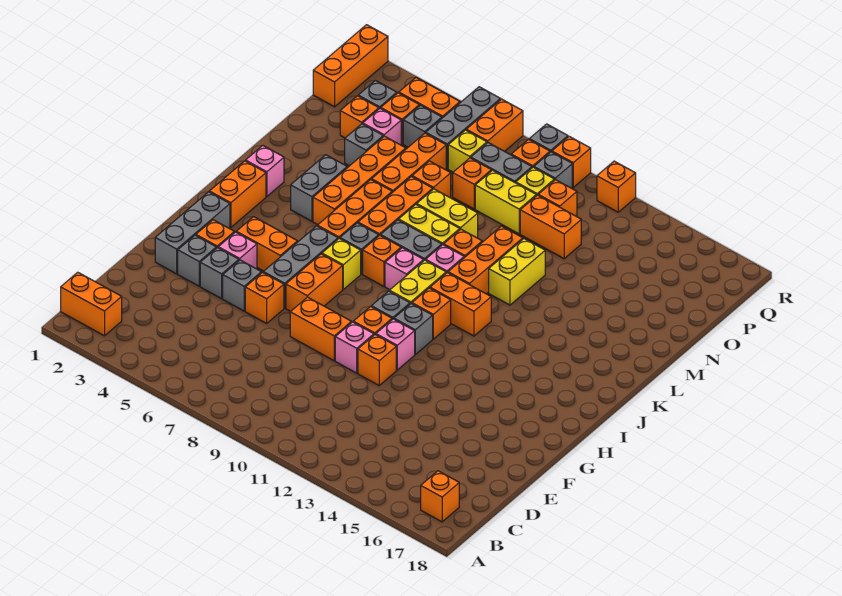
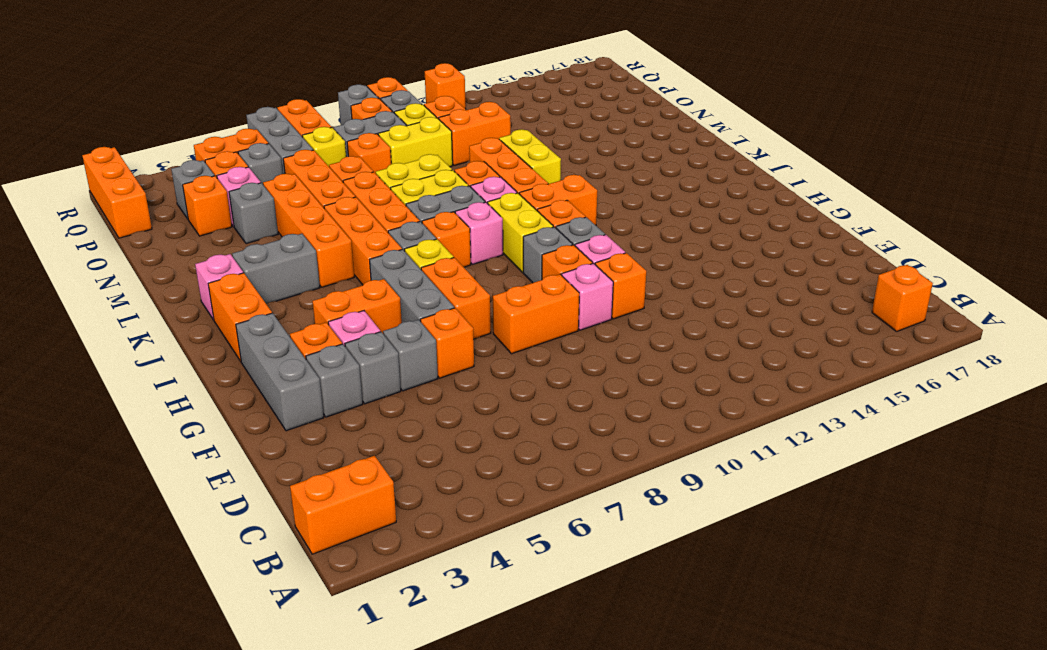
grey 1x2 brick [291,155,347,221] -> grey 1x2 brick turned to [232,234,320,304]

